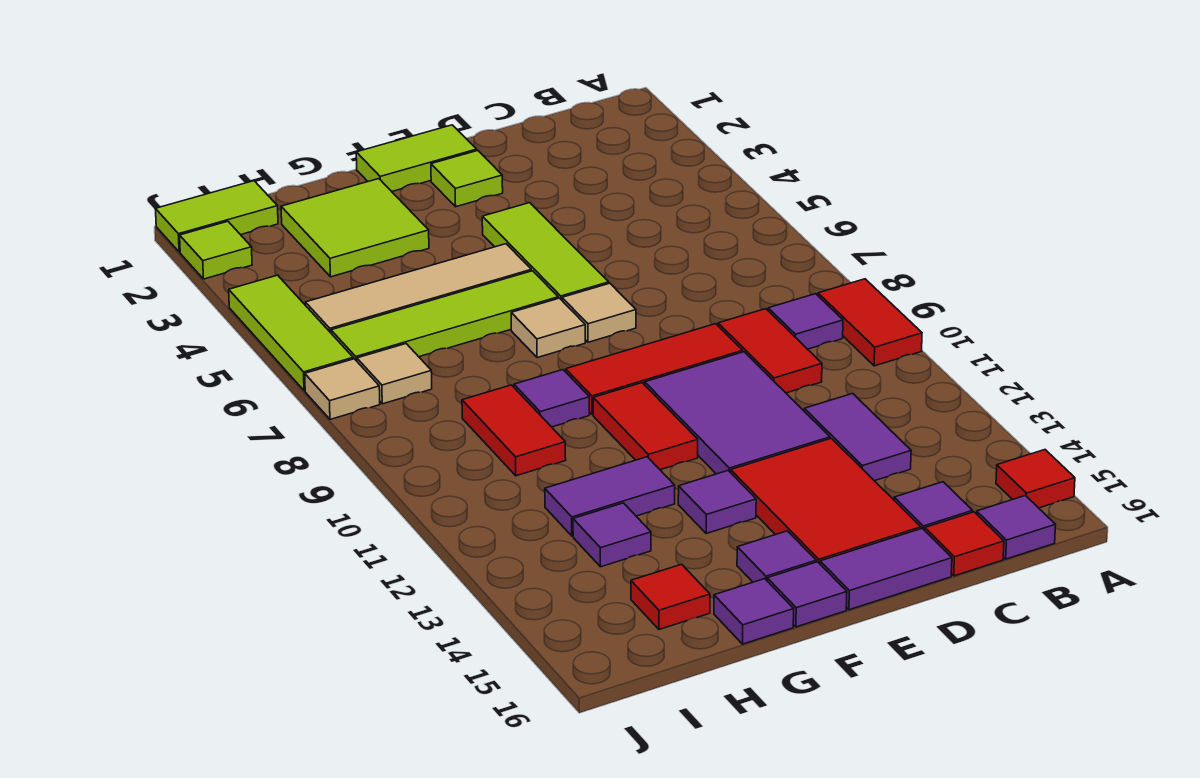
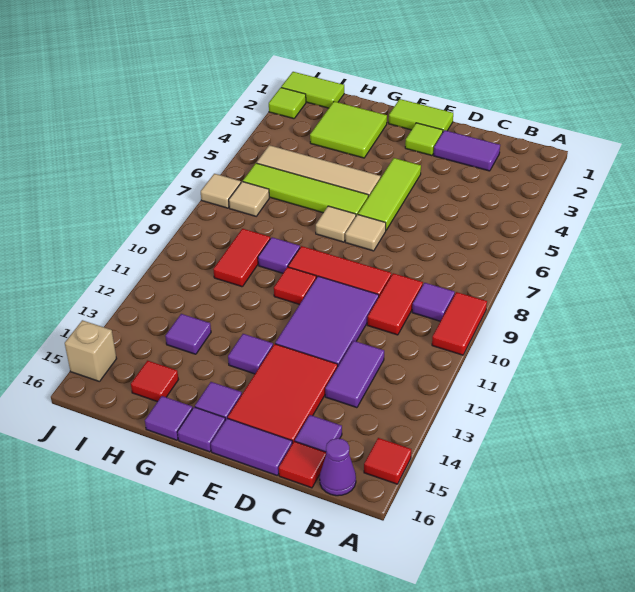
purple 1x1 tile [977,496,1056,559] -> purple 1x1 cone [320,438,356,496]
red 1x2 tile [593,383,698,470] -> red 1x1 tile [274,267,316,305]
purple 1x2 tile [545,457,675,536] -> purple 1x2 tile moved to [434,130,500,171]
lime 1x3 tile [229,275,353,391] -> none
none -> tan 1x1 brick [65,320,117,381]

